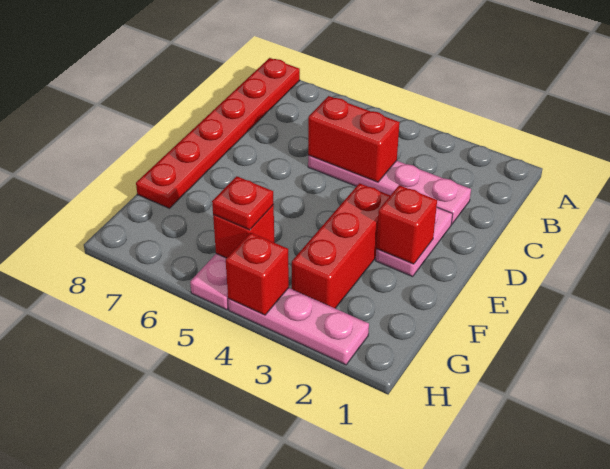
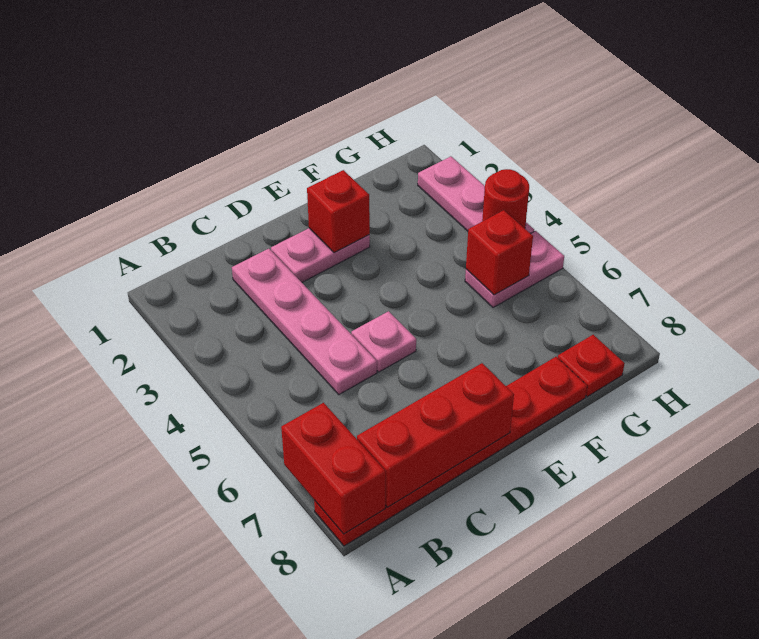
red 1x2 brick [308,96,400,182] -> red 1x2 brick moved to [281,403,386,534]
none -> pink 1x1 plate [351,311,416,372]
red 1x3 brick [292,183,390,308] -> red 1x3 brick moved to [357,363,514,507]
red 1x1 plate [212,176,274,230] -> red 1x1 plate moved to [558,335,625,397]
red 1x1 brick [226,233,289,315] -> red 1x1 round brick [482,169,529,228]

